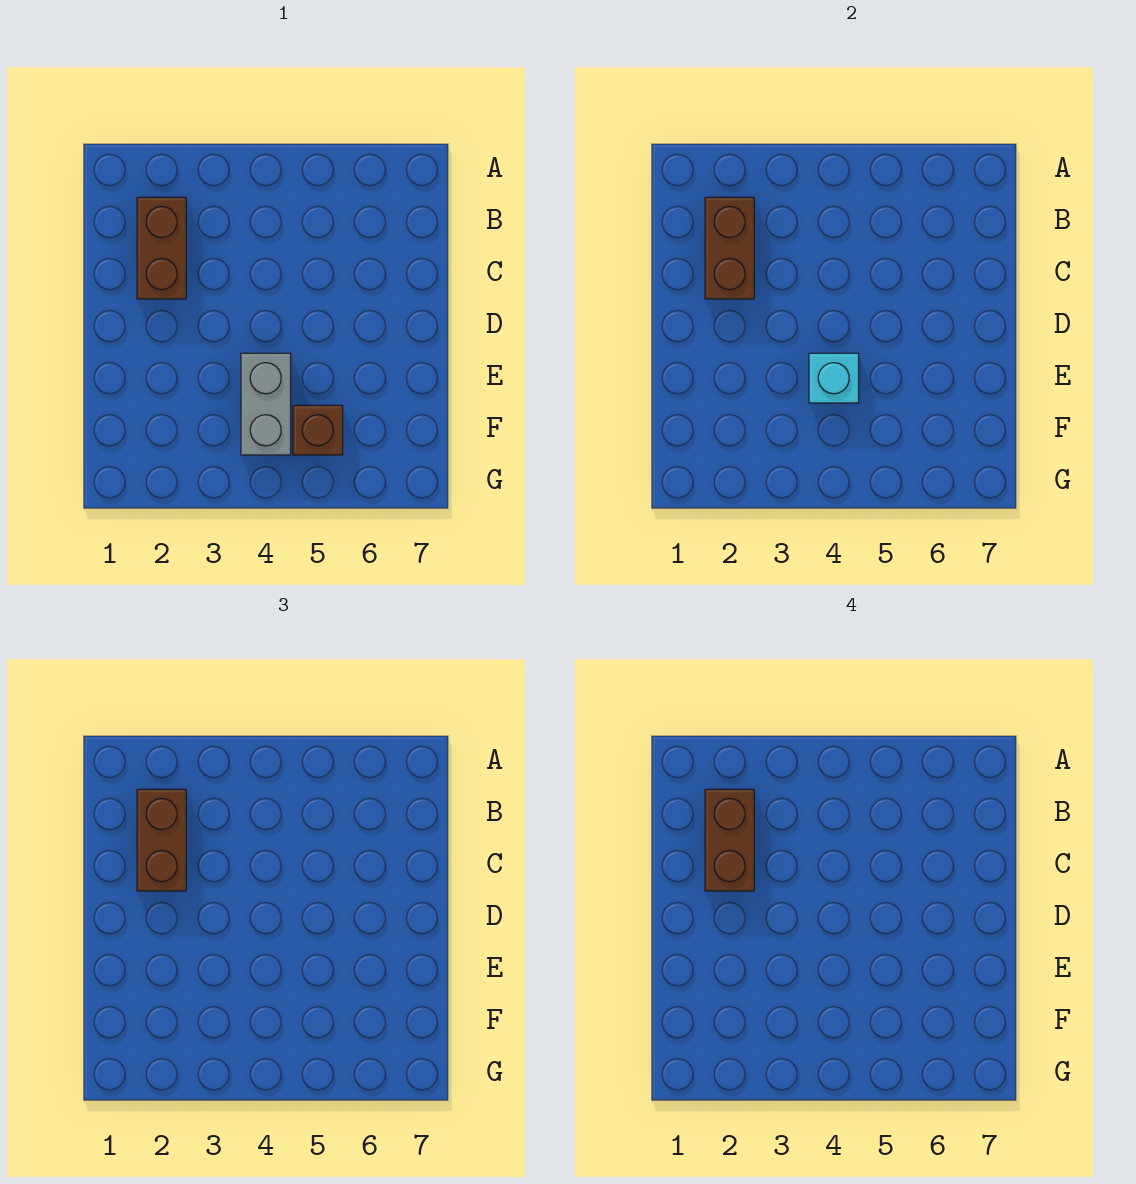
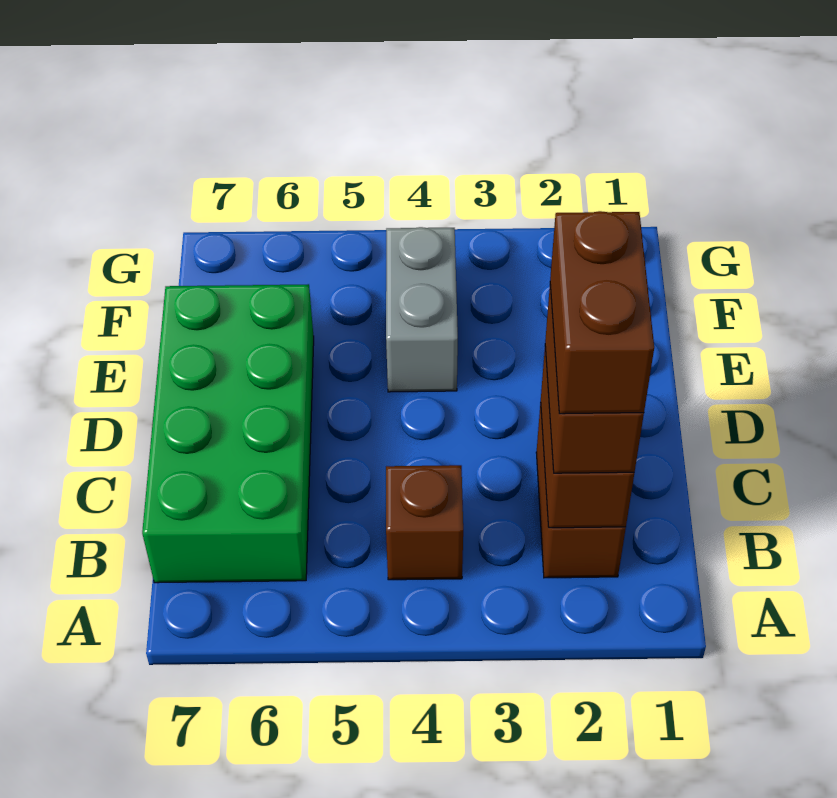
none -> green 2x4 brick [142,284,314,583]
cyan 1x1 brick [809,353,859,403] -> none
brown 1x1 brick [293,405,343,455] -> brown 1x1 brick moved to [386,465,463,580]

